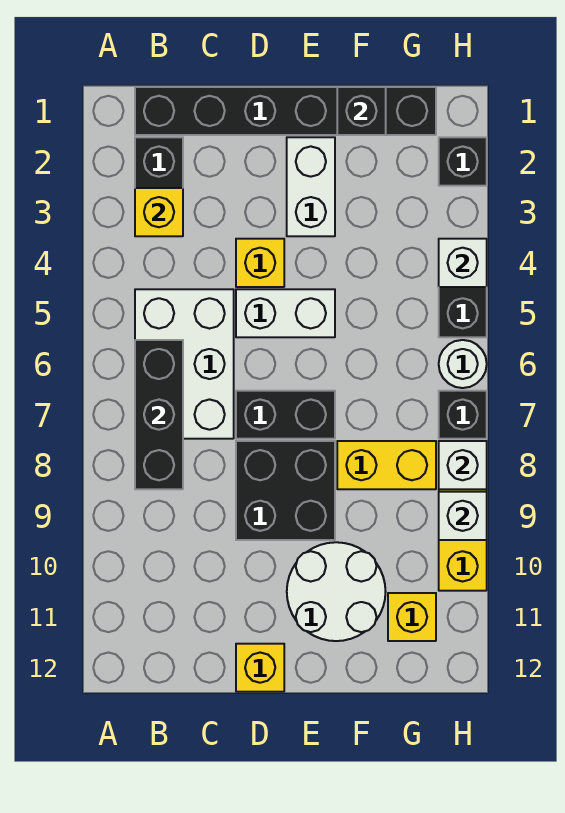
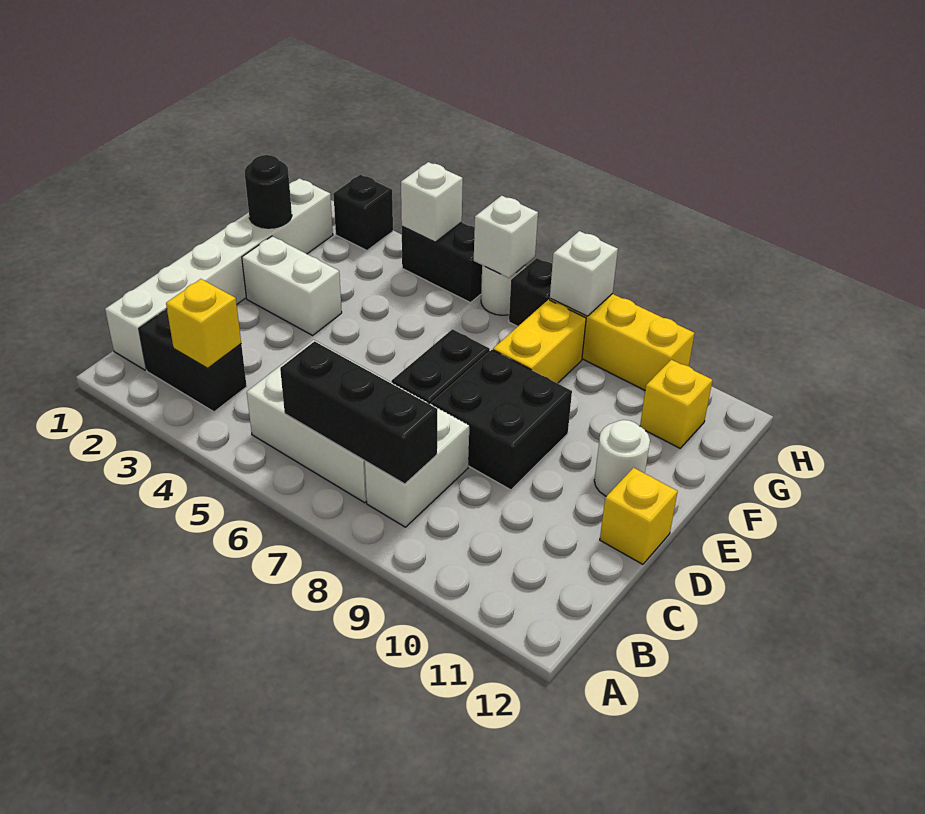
black 1x6 brick [135,87,436,135] -> white 1x6 brick [105,178,333,370]
yellow 1x1 brick [236,239,284,287] -> none
white 1x2 brick [236,289,335,337] -> white 1x2 brick moved to [365,404,469,527]
white 2x2 round brick [287,542,386,641] -> white 1x1 round brick [594,420,650,496]
black 1x1 brick [337,87,386,135] -> black 1x1 round brick [245,155,292,228]
white 1x1 brick [439,492,487,540] -> white 1x1 brick moved to [474,196,538,278]

